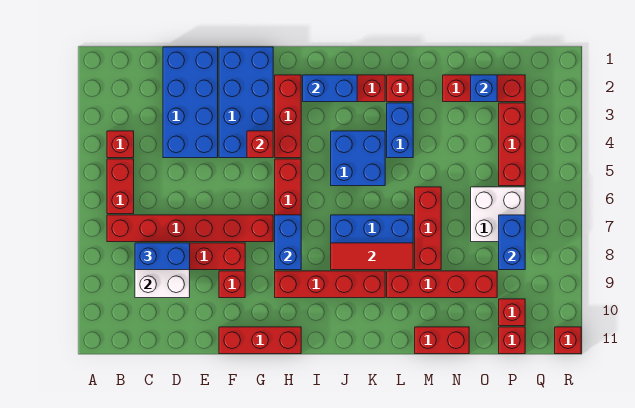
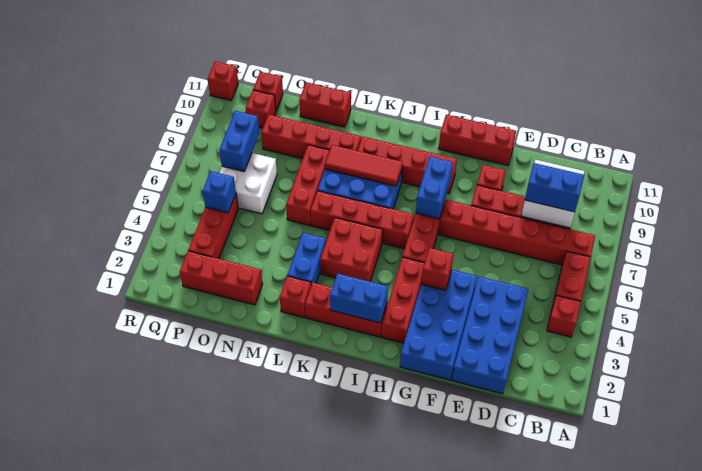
none -> red 1x4 brick [310,191,414,249]
blue 2x2 brick [331,131,385,186] -> red 2x2 brick [320,218,383,282]
blue 1x1 brick [471,75,497,102] -> blue 1x1 brick moved to [202,171,236,213]

